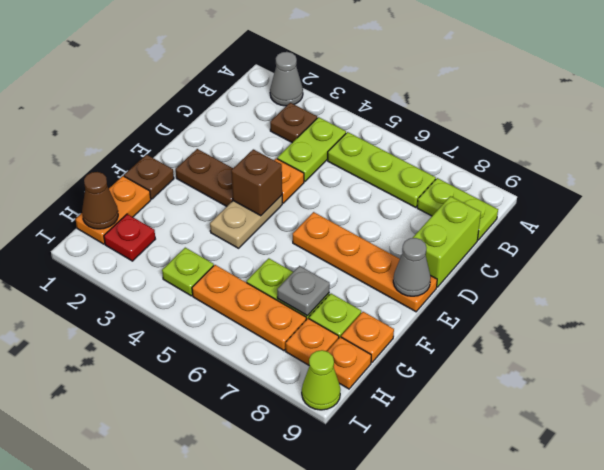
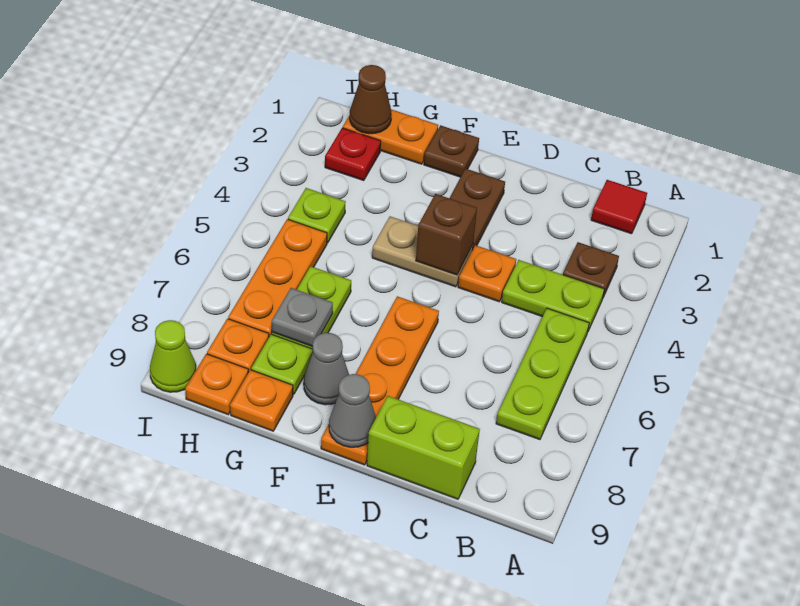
grey 1x1 cone [270,52,303,106] -> grey 1x1 cone moved to [304,333,349,405]
none -> red 1x1 tile [591,180,647,234]
lime 1x2 plate [417,178,498,240] -> none

